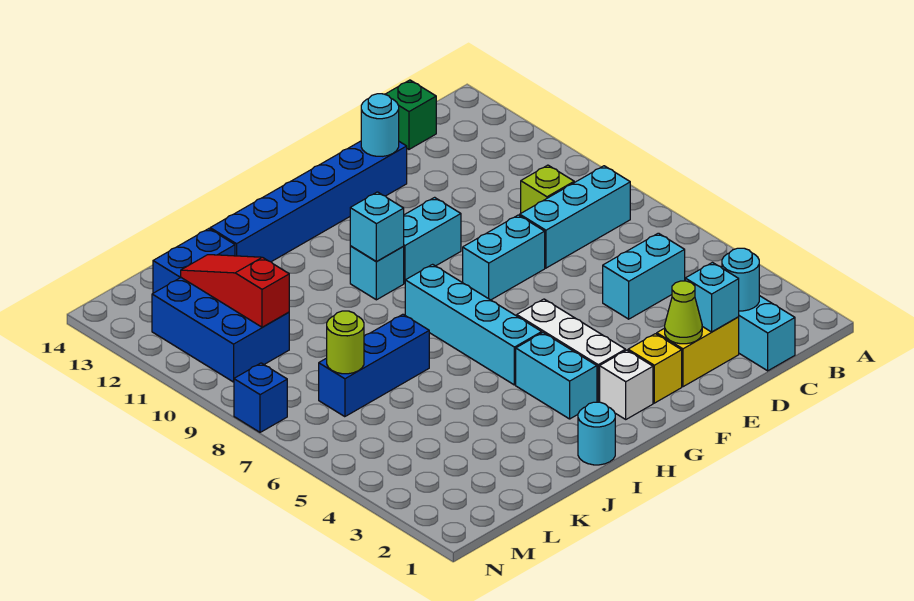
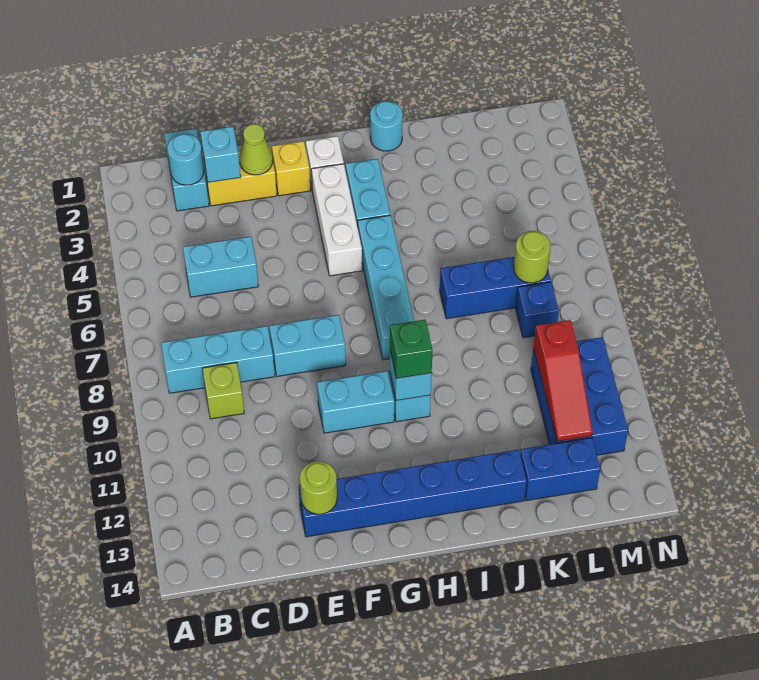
green 1x1 brick [385,80,436,149] -> green 1x1 brick moved to [390,320,433,378]
cyan 1x1 round brick [361,94,399,156] -> lime 1x1 round brick [300,461,337,514]
blue 1x1 brick [234,363,287,432] -> blue 1x1 brick moved to [516,282,559,338]

